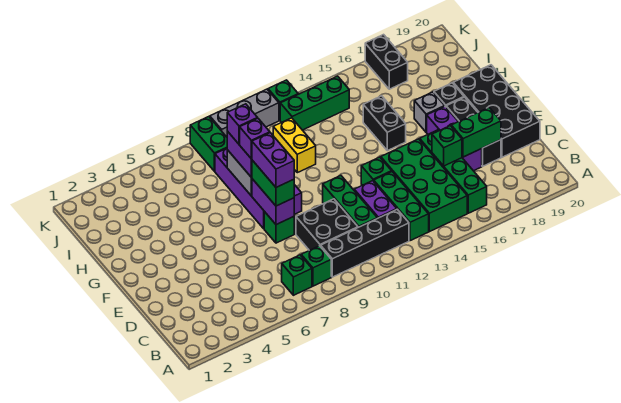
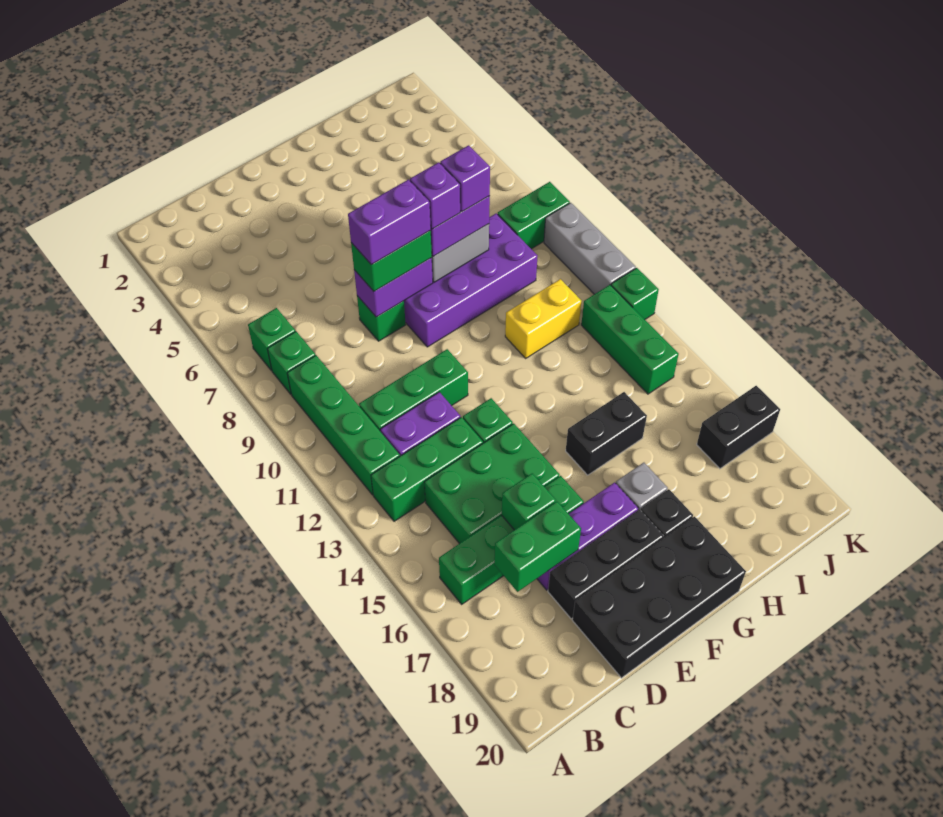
black 1x4 brick [321,209,409,277] -> green 1x4 brick [287,355,400,495]
green 2x4 brick [381,139,467,232] -> green 2x3 brick [424,424,559,544]
black 2x2 brick [296,199,358,250] -> none
green 1x2 brick [451,108,501,157] -> green 1x2 brick turned to [494,502,581,592]

